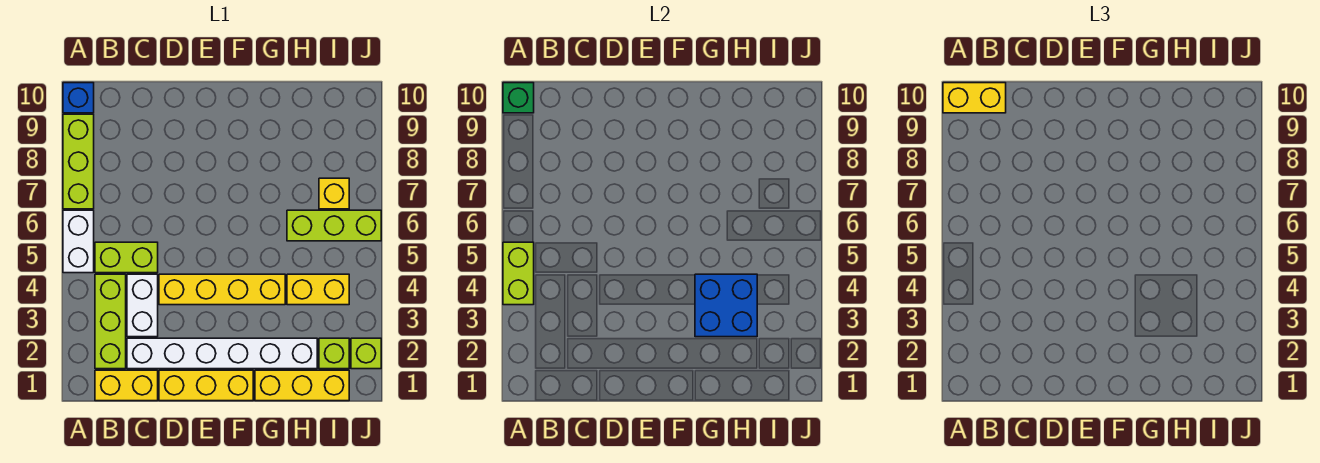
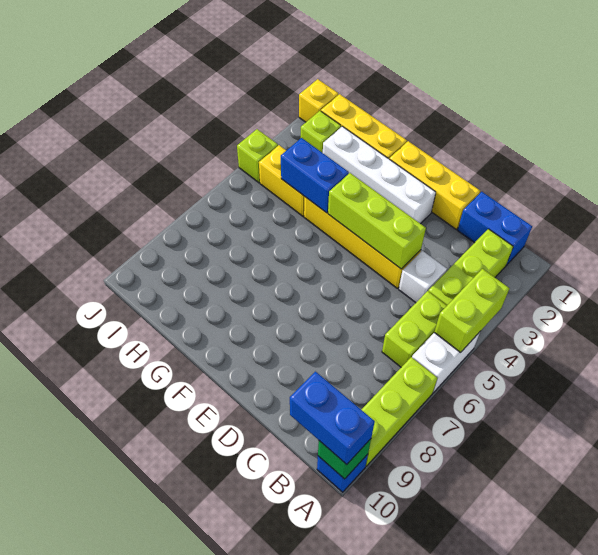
yellow 1x2 brick [943,83,1006,113] -> blue 1x2 brick [290,372,375,464]
yellow 1x2 brick [95,370,158,401] -> blue 1x2 brick [458,192,532,265]
lime 1x2 brick [95,242,158,273] -> lime 1x2 brick turned to [382,291,447,367]
white 1x6 brick [127,338,317,369] -> white 1x4 brick [323,126,436,224]
white 1x2 brick [127,274,158,337] -> white 1x1 brick [399,251,447,303]
blue 2x2 brick [695,274,757,337] -> blue 1x2 brick [281,138,349,213]
lime 1x3 brick [287,210,381,241] -> lime 1x3 brick moved to [328,173,426,269]
yellow 1x1 brick [319,178,349,209] -> yellow 1x1 brick moved to [299,79,338,122]
lime 1x1 brick [351,338,381,369] -> lime 1x1 brick moved to [237,129,278,183]

